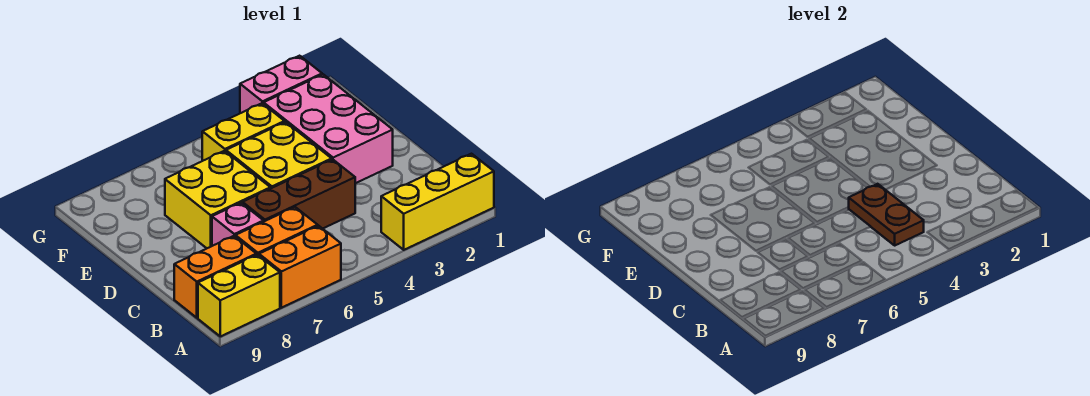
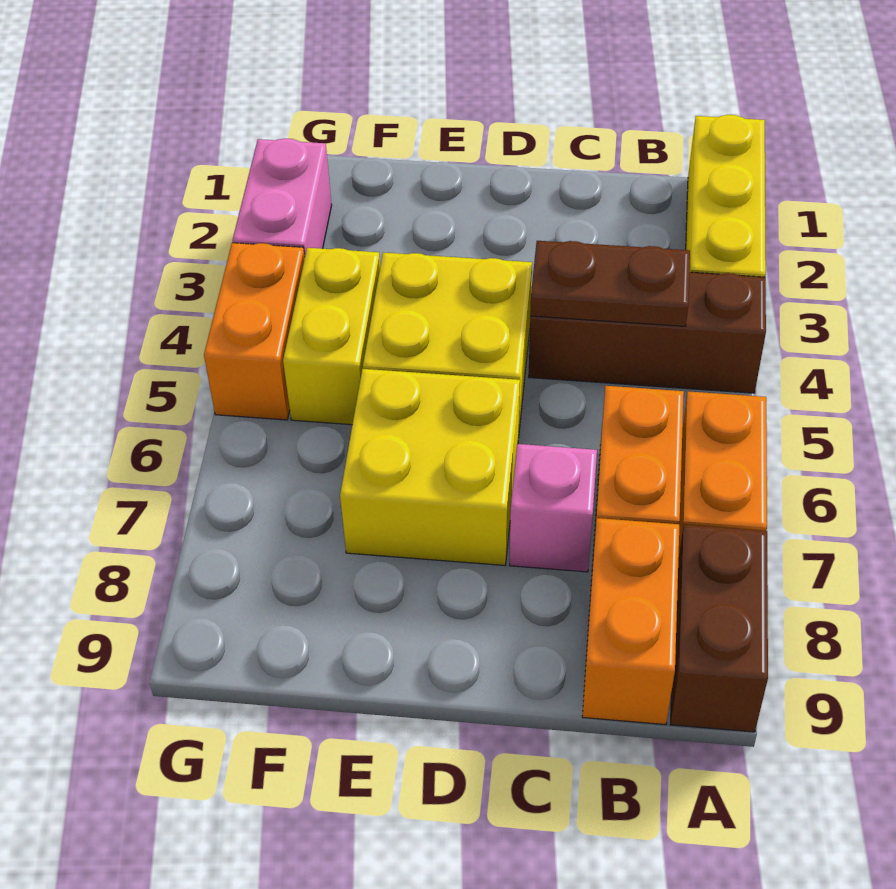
yellow 1x2 brick [198,255,280,336] -> brown 1x2 brick [670,525,768,732]
brown 1x3 brick [243,159,355,229] -> brown 1x3 brick turned to [529,272,766,393]
pink 2x3 brick [264,74,393,183] -> none
none -> orange 1x2 brick [204,243,305,420]

